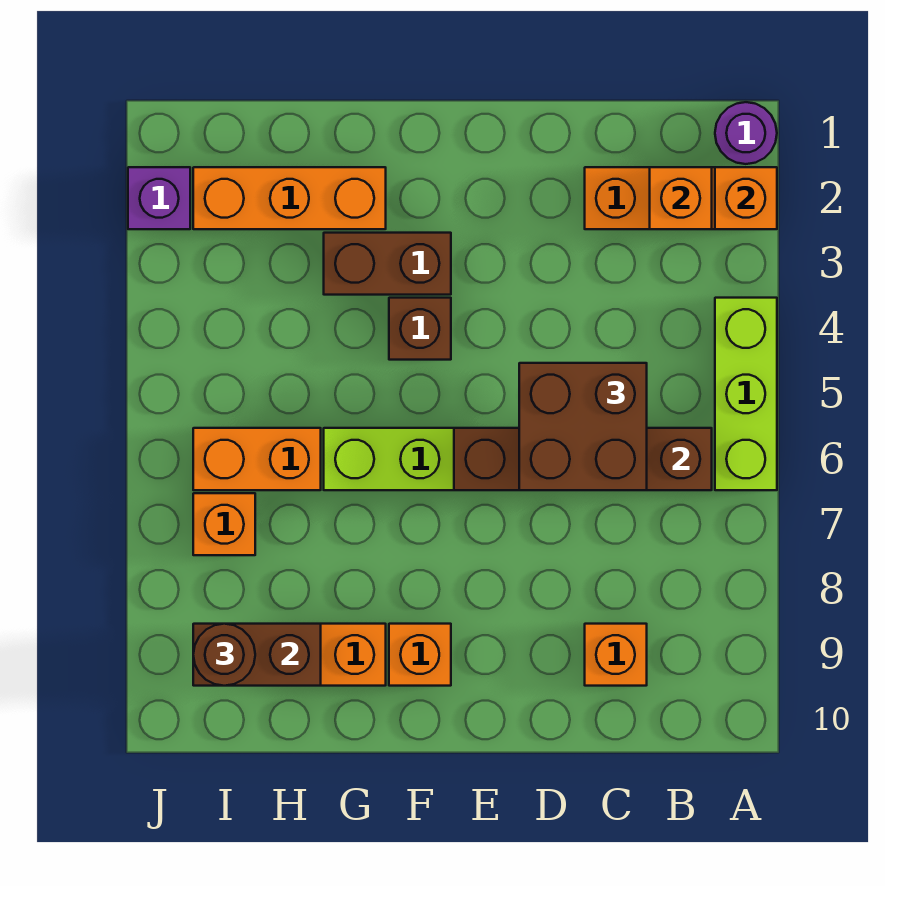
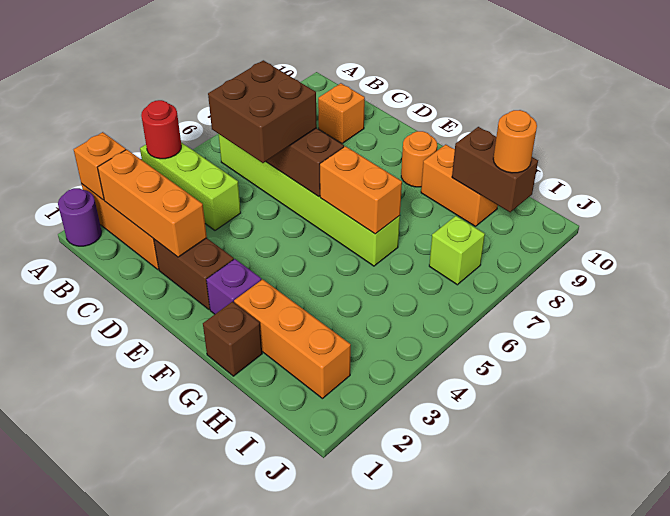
lime 1x3 brick [715,298,777,490] -> lime 1x3 brick turned to [140,142,241,230]
none -> red 1x1 round brick [141,100,181,159]
orange 1x1 brick [650,167,712,229] -> orange 1x3 brick [98,150,207,257]
brown 1x2 brick [324,233,451,295] -> brown 1x2 brick moved to [154,238,234,310]
brown 1x1 brick [389,298,451,360] -> brown 1x1 brick moved to [203,301,262,376]
orange 1x1 brick [389,624,451,686] -> orange 1x1 round brick [401,131,437,187]
orange 1x2 brick [193,428,321,490] -> orange 1x2 brick moved to [320,146,402,234]
orange 1x1 brick [193,493,255,555] -> lime 1x1 brick [429,216,485,285]
brown 1x1 round brick [193,624,255,686] -> orange 1x1 round brick [493,110,537,173]
purple 1x1 brick [128,167,190,229] -> purple 1x1 brick moved to [206,259,261,314]

